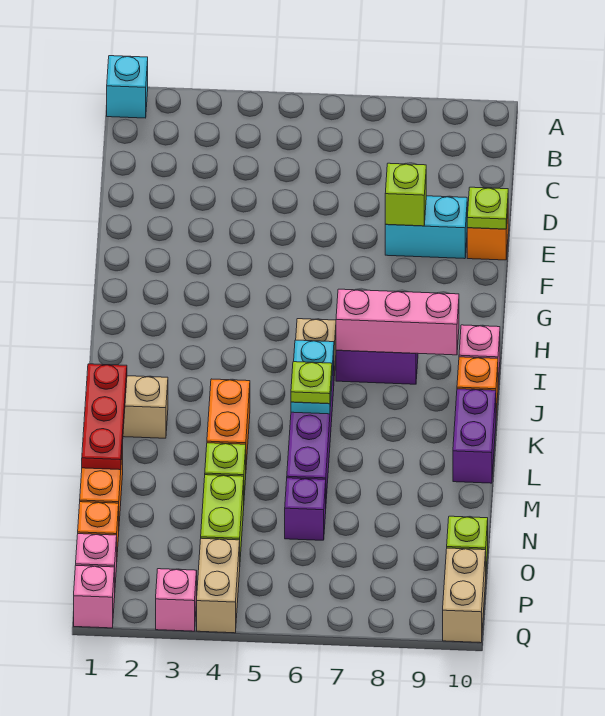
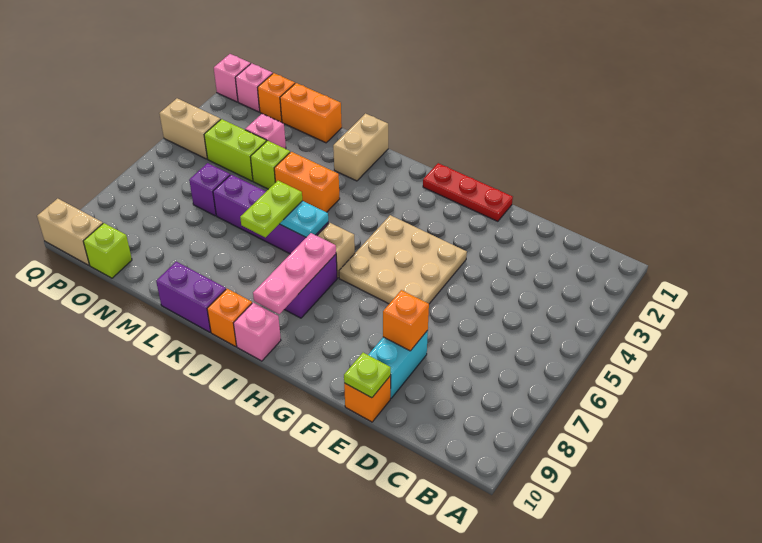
cyan 1x1 brick [107,56,148,118] -> none
lime 1x1 brick [385,163,426,226] -> orange 1x1 brick [383,290,429,351]
none -> tan 3x3 plate [339,215,467,304]
pink 1x3 brick [336,289,459,355] -> pink 1x3 plate [253,233,336,314]
red 1x3 plate [82,364,127,470] -> red 1x3 plate moved to [423,163,513,221]
lime 1x1 plate [291,362,332,404] -> lime 1x2 plate [240,181,302,237]
pink 1x1 brick [156,569,197,631] -> pink 1x1 brick moved to [245,114,286,149]

